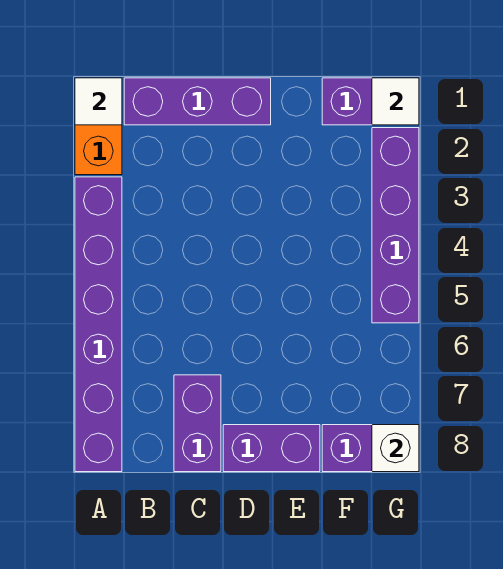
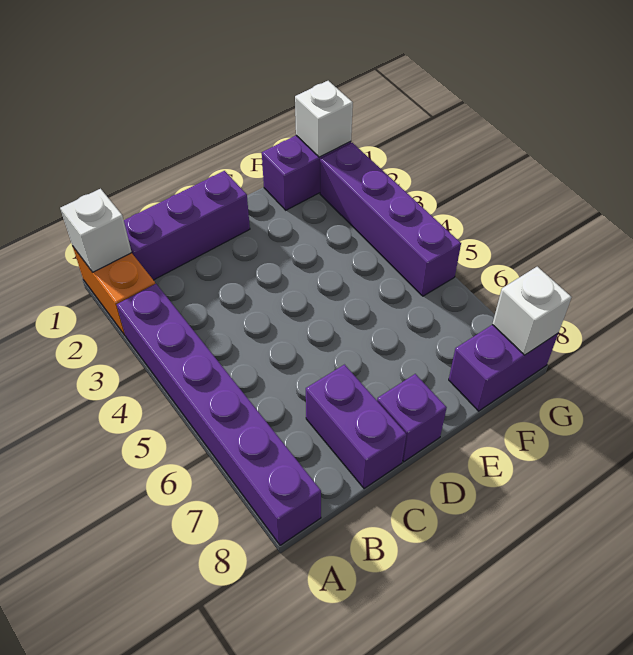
white 1x1 tile [75,78,122,125] -> white 1x1 brick [60,189,132,272]
purple 1x2 brick [223,425,320,472] -> purple 1x1 brick [377,374,447,462]
white 1x1 tile [372,78,419,125] -> white 1x1 brick [295,81,353,157]

